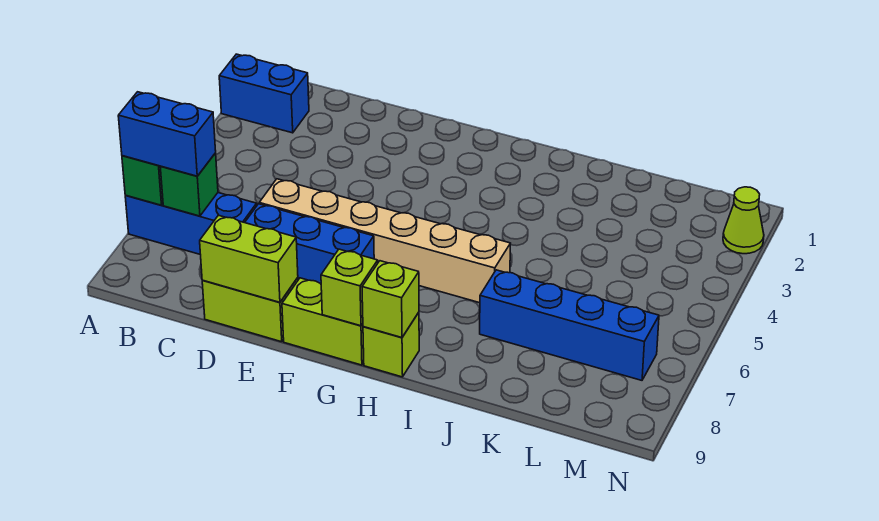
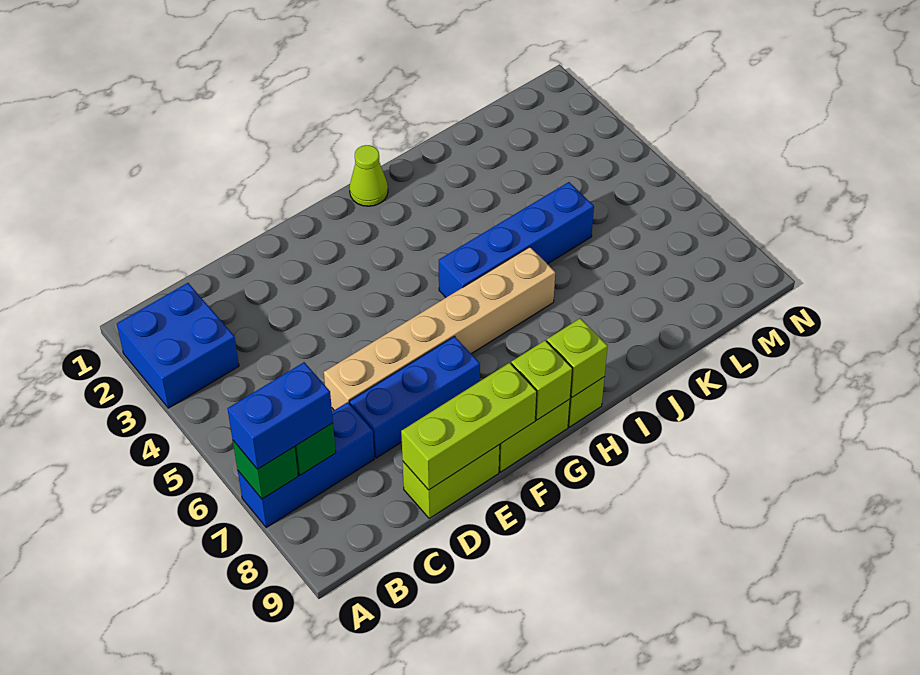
blue 1x2 brick [219,54,309,133] -> blue 2x2 brick [117,283,239,408]
lime 1x2 brick [200,215,298,302] -> lime 1x3 brick [401,363,537,490]
blue 1x4 brick [480,270,659,380] -> blue 1x4 brick moved to [439,182,594,297]
lime 1x1 cone [723,187,764,254] -> lime 1x1 cone moved to [349,145,388,206]

